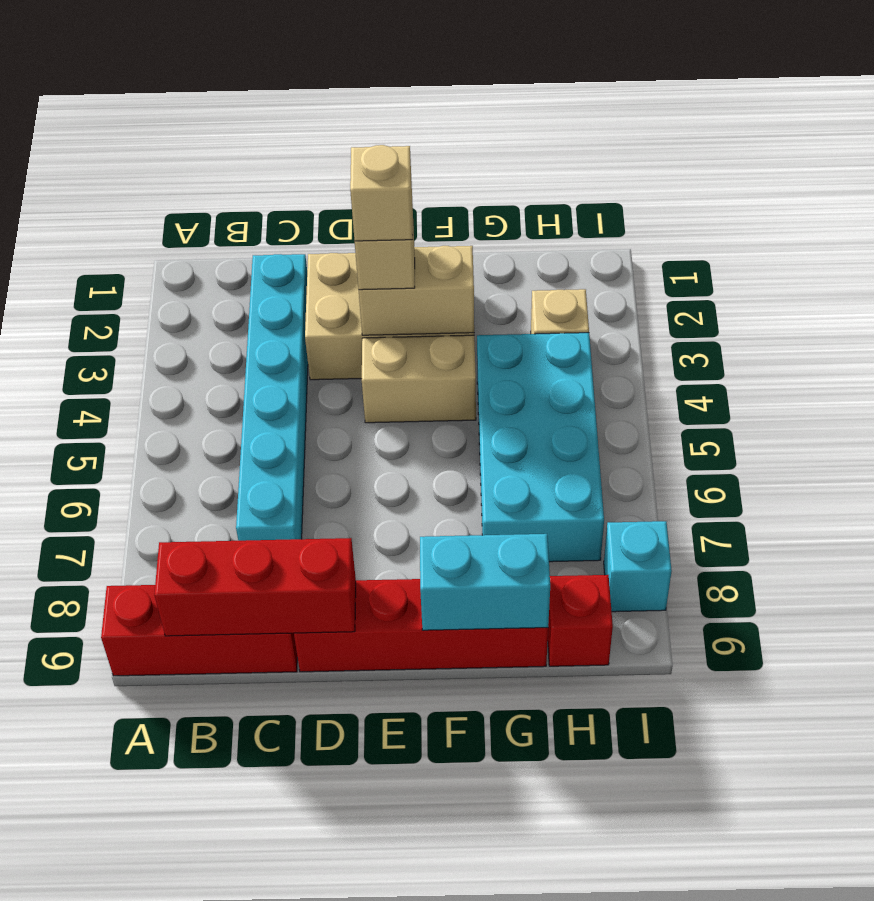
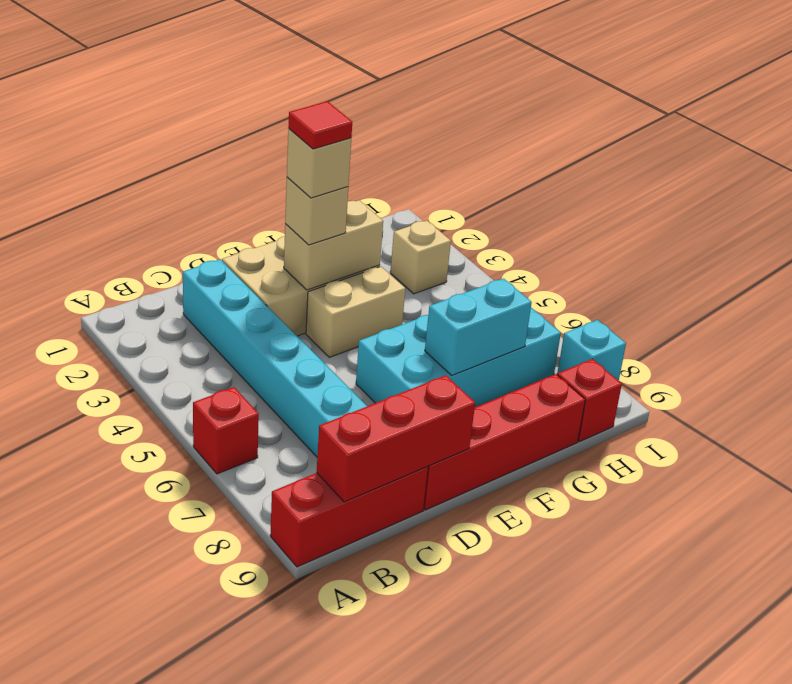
none -> red 1x1 brick [193,387,259,474]
none -> red 1x1 tile [288,101,352,149]
cyan 1x2 brick [420,534,550,630] -> cyan 1x2 brick moved to [425,279,532,375]
cyan 2x4 brick [477,333,604,562] -> cyan 2x4 brick turned to [356,308,561,407]

